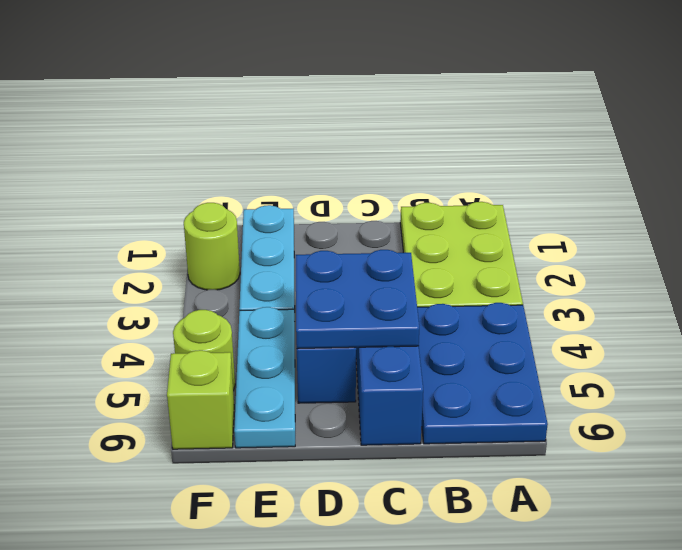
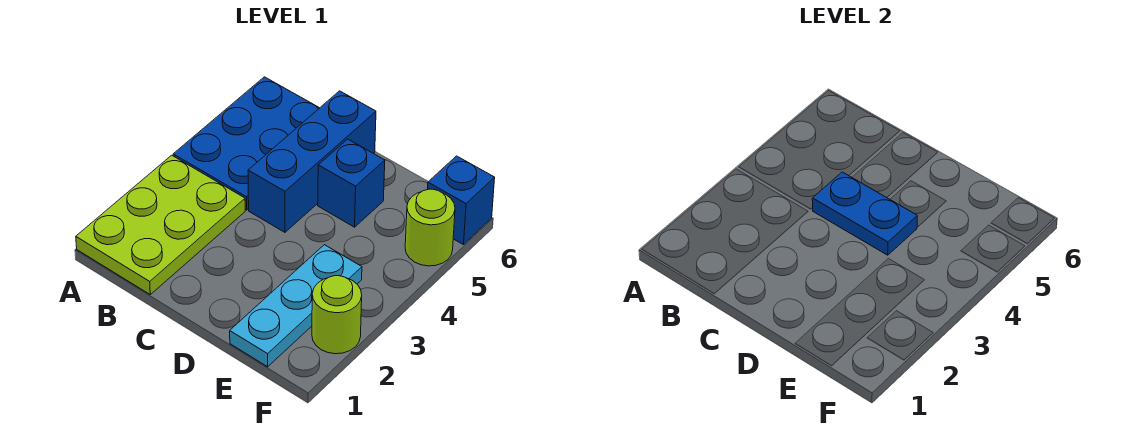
blue 2x2 plate [296,250,419,349] -> blue 1x2 plate [812,172,917,255]
cyan 1x3 plate [234,307,295,448] -> none
lime 1x1 brick [167,350,234,449] -> blue 1x1 brick [428,156,495,245]

